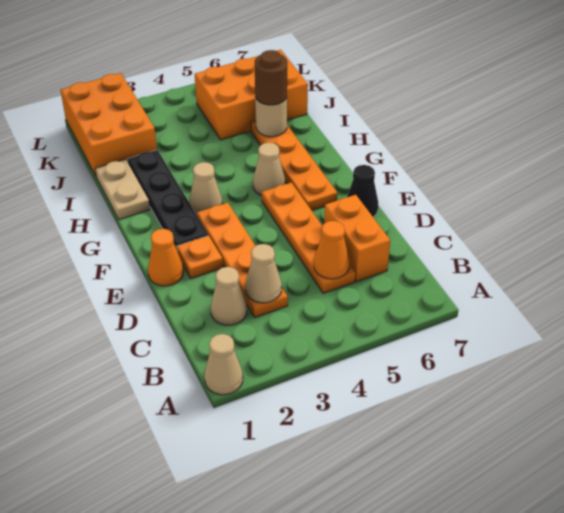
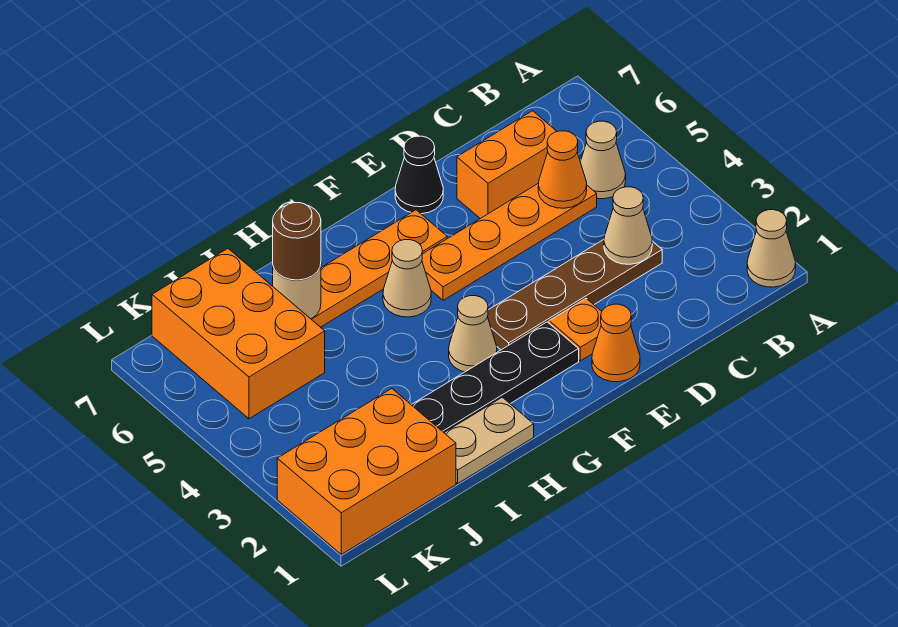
tan 1x1 cone [211,267,247,325] -> tan 1x1 cone moved to [580,121,626,199]
orange 1x4 plate [197,203,288,317] -> brown 1x4 plate [487,240,662,350]

